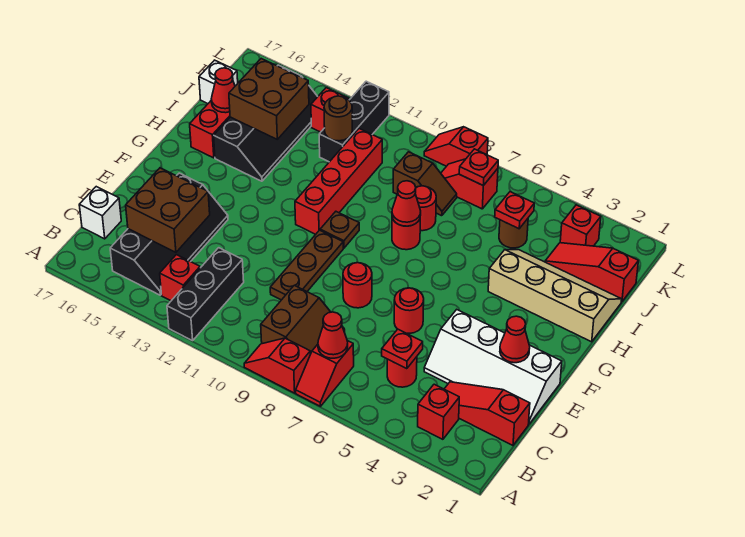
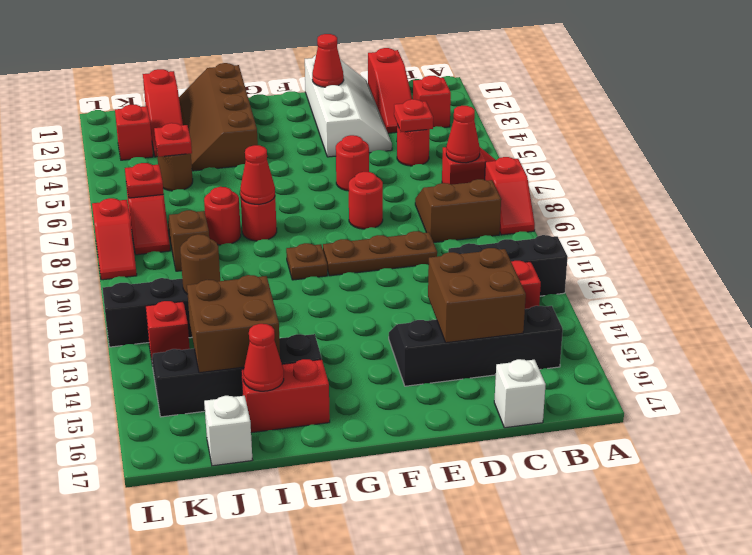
red 1x4 brick [295,129,382,234] -> none
tan 2x4 slope [488,250,622,342] -> brown 2x4 slope [179,63,258,171]

